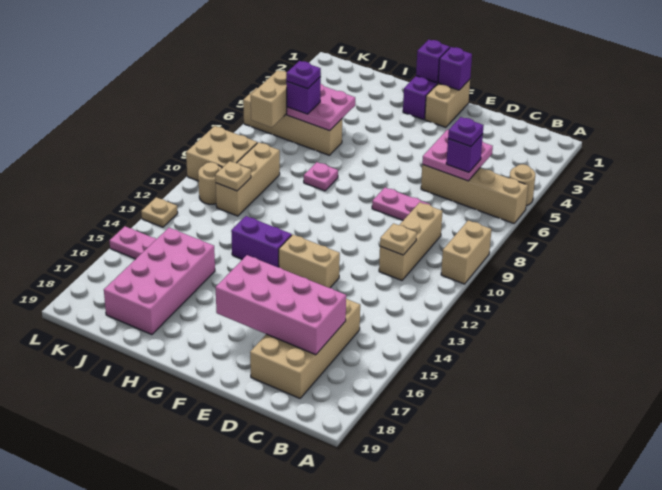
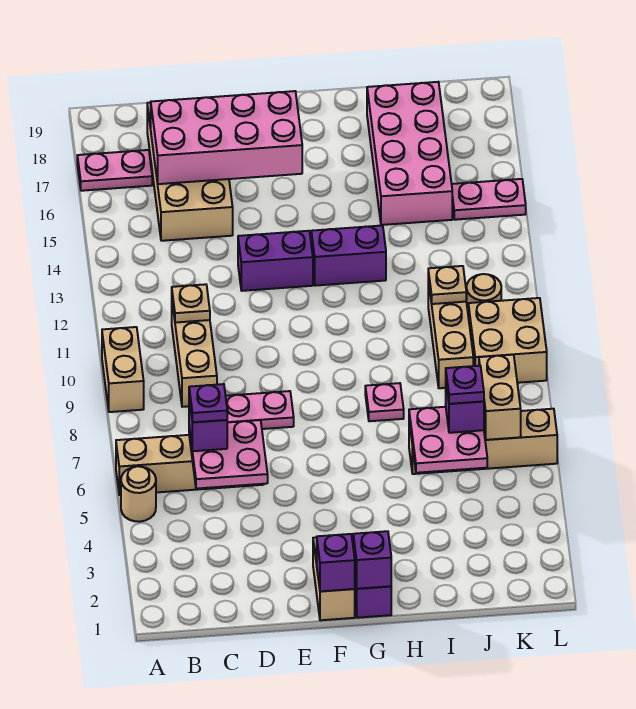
none -> pink 1x2 plate [77,150,152,191]
tan 1x2 brick [279,235,340,288] -> purple 1x2 brick [238,231,313,291]
tan 1x1 plate [141,197,178,227] -> none

